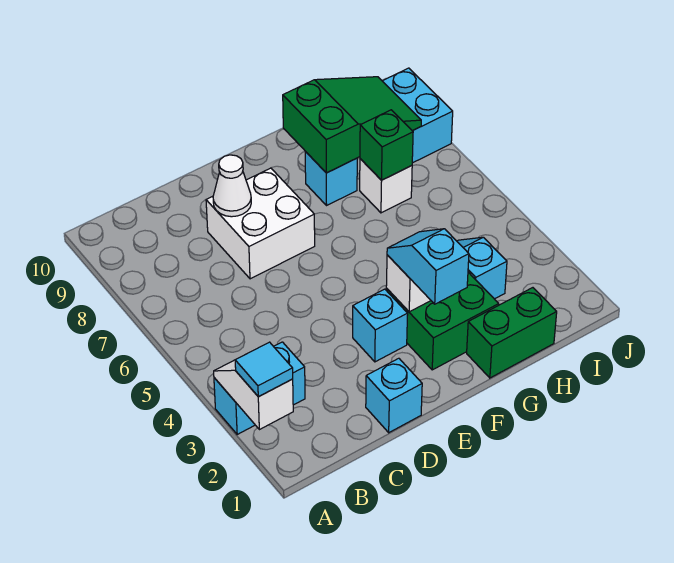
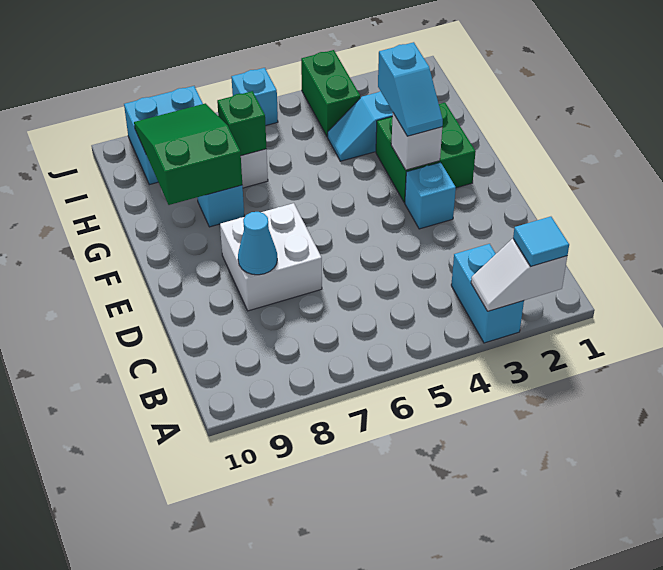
cyan 1x1 brick [366,358,422,433] -> cyan 1x1 brick moved to [231,68,278,125]
white 1x1 cone [213,155,251,217] -> cyan 1x1 cone [238,212,277,275]
cyan 1x2 slope [387,229,469,304] -> cyan 1x2 slope turned to [378,42,443,136]
green 1x2 brick [467,288,557,378] -> green 1x2 brick moved to [301,50,360,137]

